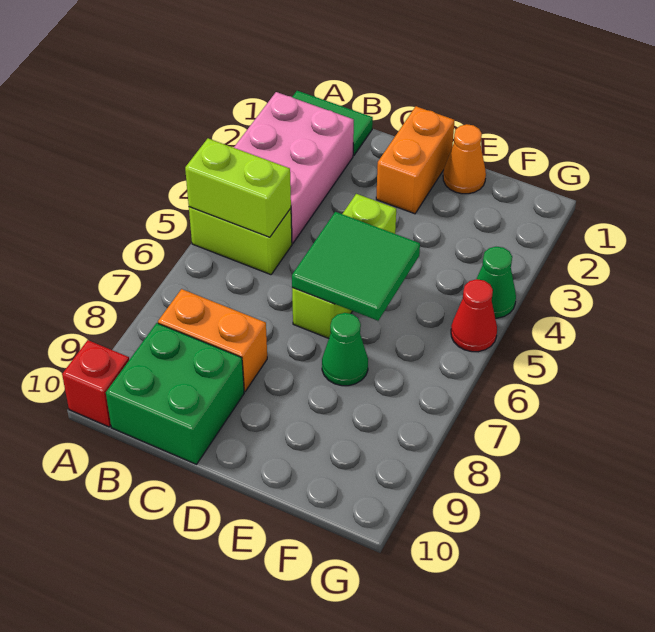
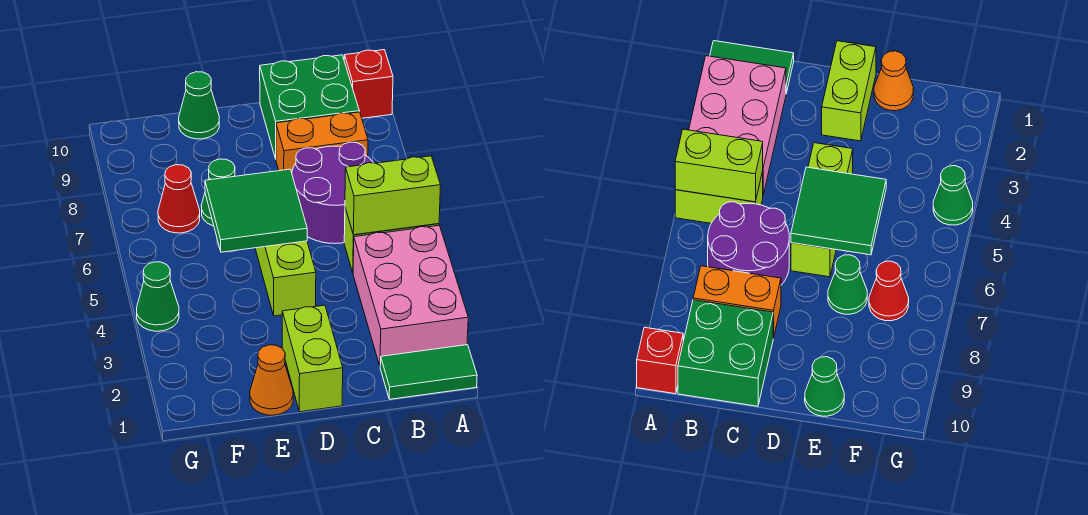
none -> purple 2x2 round brick [292,142,373,244]
orange 1x2 brick [376,106,455,214] -> lime 1x2 brick [282,305,343,412]
none -> green 1x1 cone [179,72,219,139]
red 1x1 cone [451,279,497,352] -> red 1x1 cone moved to [158,165,200,233]

